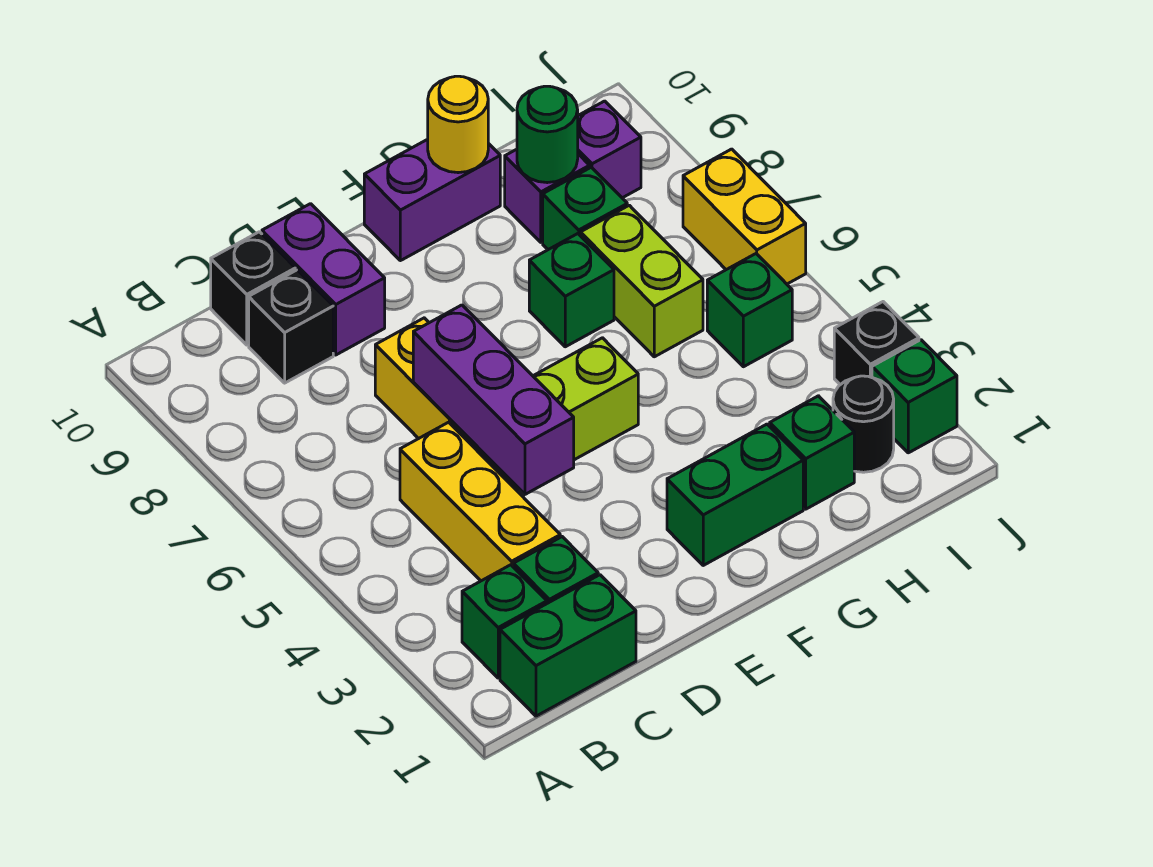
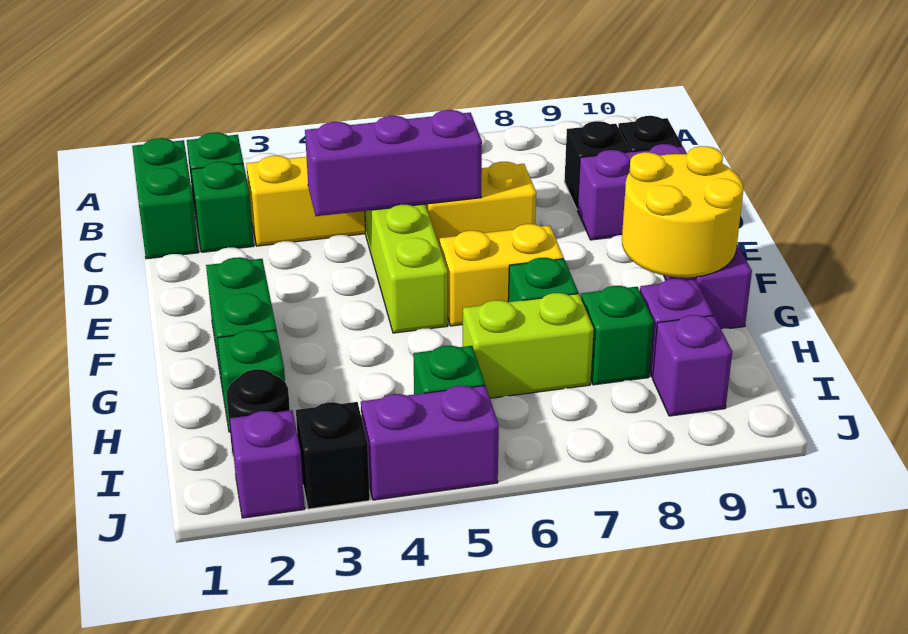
yellow 1x1 round brick [428,76,488,173] -> yellow 2x2 round brick [622,146,743,278]
green 1x1 round brick [517,86,578,183] -> none
green 1x1 brick [872,340,957,453] -> purple 1x1 brick [230,410,305,518]
none -> purple 1x2 brick [361,385,499,500]
yellow 1x2 brick [683,149,806,284] -> yellow 1x2 brick moved to [440,224,564,326]

